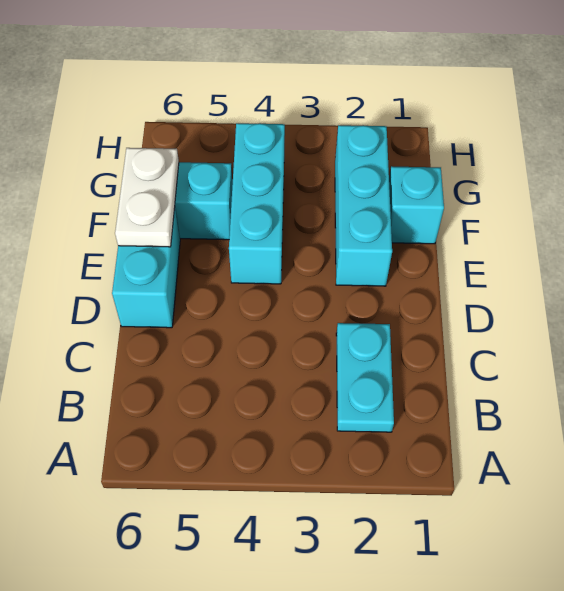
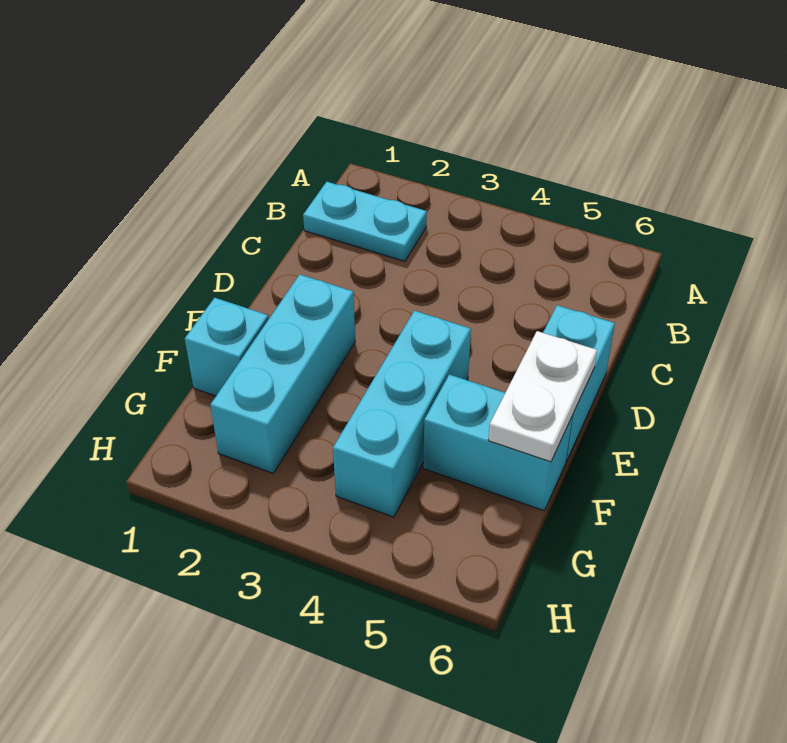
cyan 1x2 plate [336,323,394,432] -> cyan 1x2 plate turned to [303,182,427,261]

